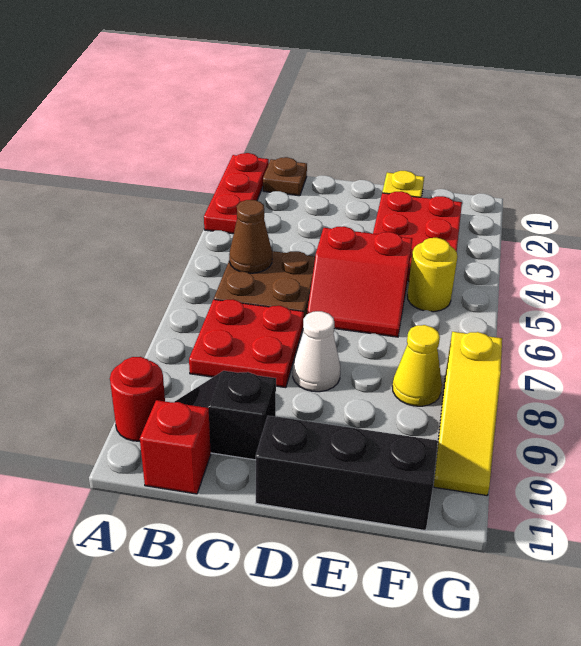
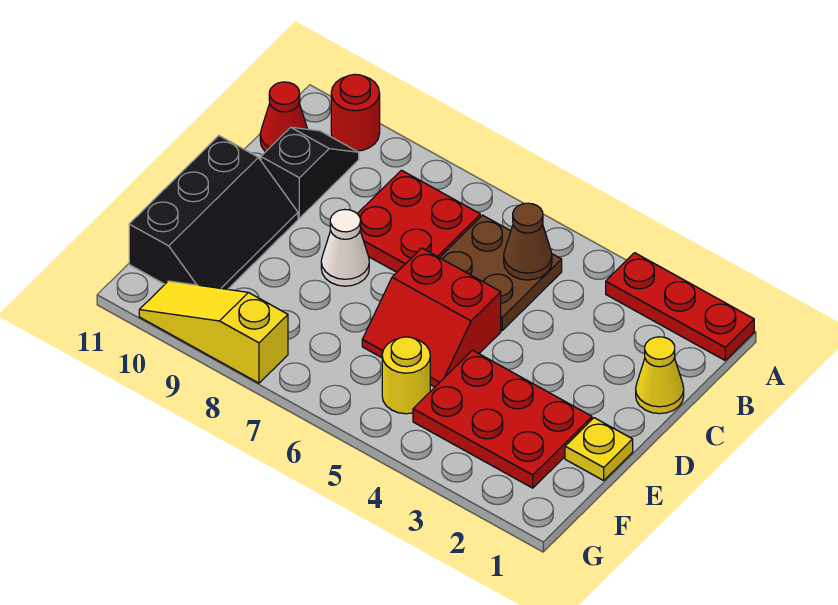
brown 1x1 plate [263,157,307,196] -> none
red 1x1 brick [140,400,211,494] -> red 1x1 cone [260,82,307,152]
red 2x2 slope [307,226,412,337] -> red 2x2 slope turned to [362,248,501,387]
yellow 1x1 cone [393,325,442,406] -> yellow 1x1 cone moved to [636,337,684,414]

